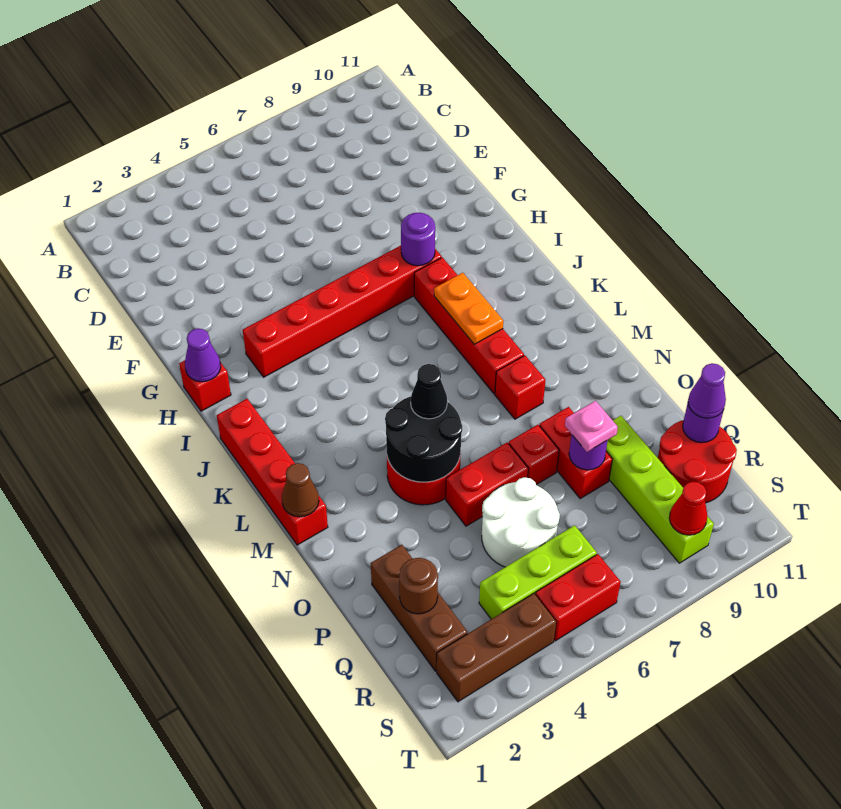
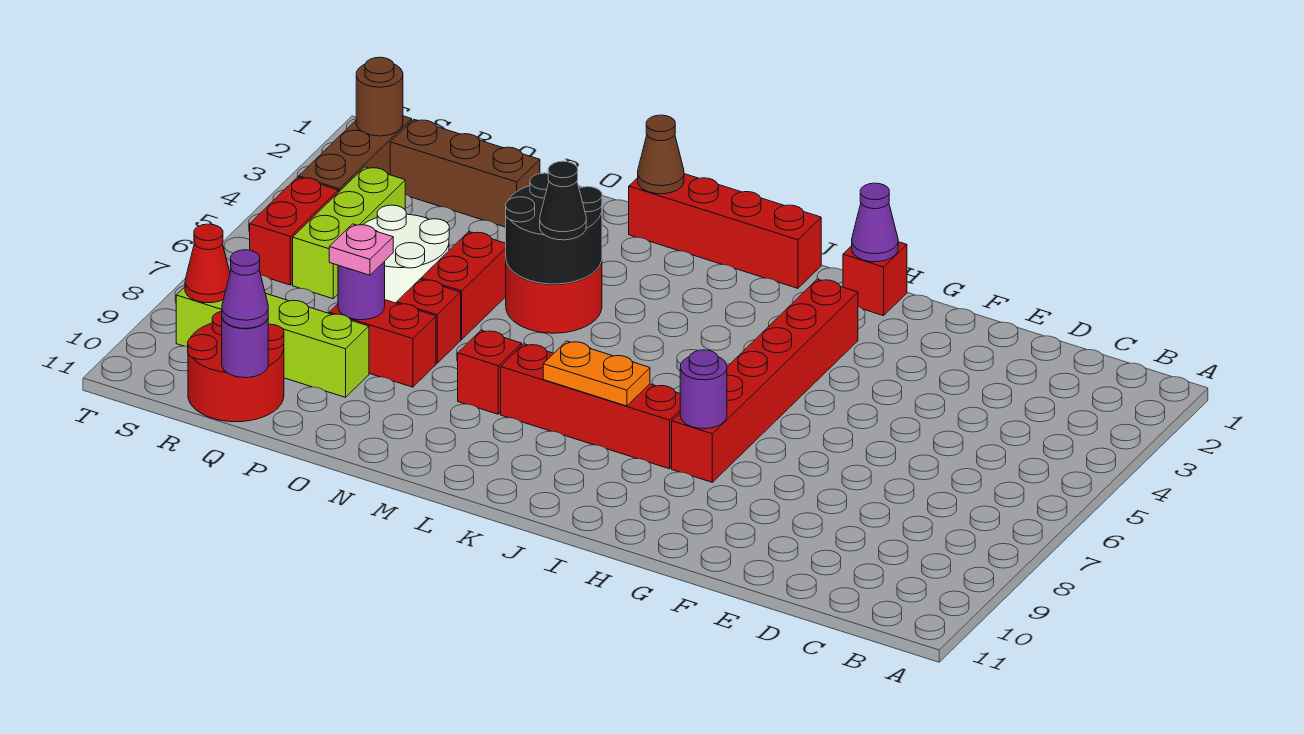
brown 1x1 round brick [399,558,438,614] -> brown 1x1 round brick moved to [356,57,403,136]

